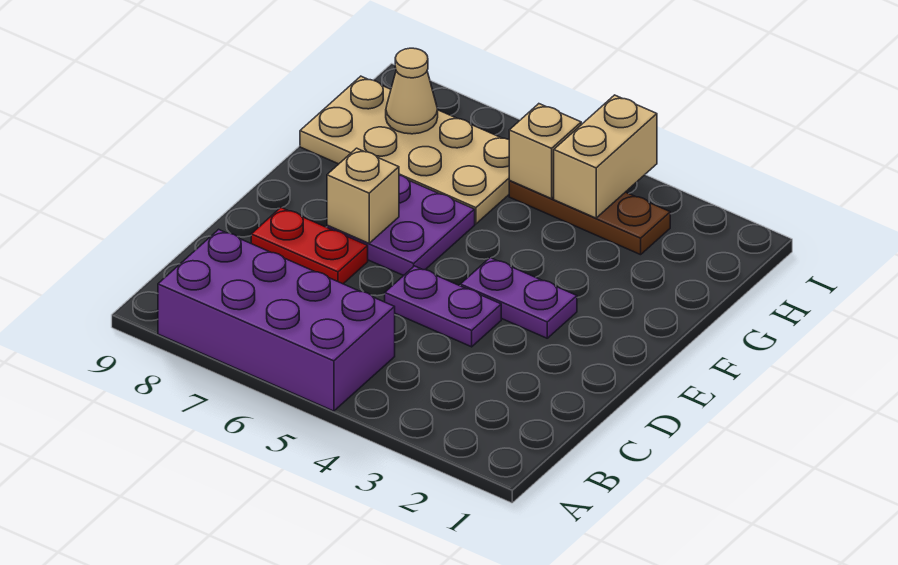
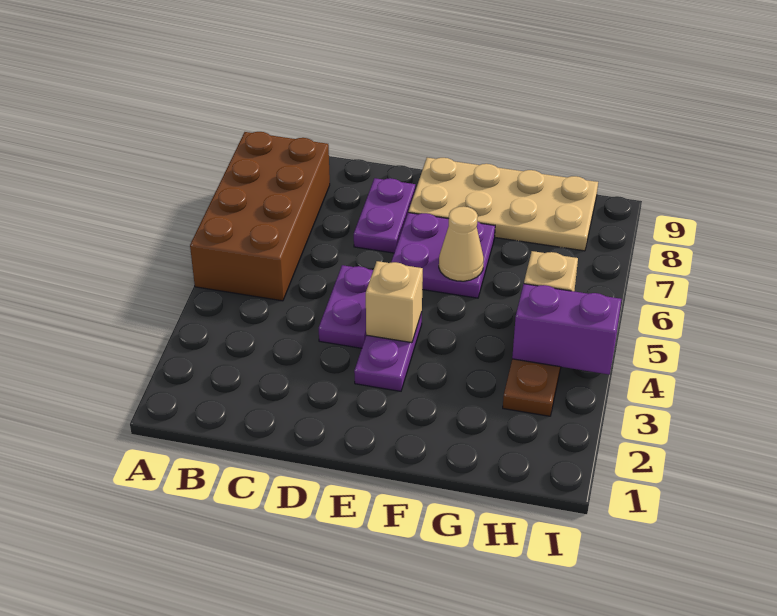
purple 2x4 brick [158,229,395,411] -> brown 2x4 brick [190,132,330,301]
red 1x2 plate [251,208,368,284] -> purple 1x2 plate [354,178,415,253]
tan 1x1 brick [327,148,399,243] -> tan 1x1 brick moved to [366,261,423,343]
tan 2x4 plate [300,76,510,224] -> tan 2x4 plate turned to [408,158,598,251]
tan 1x2 brick [554,95,657,218] -> purple 1x2 brick [512,284,622,375]
tan 1x1 cone [386,48,438,134] -> tan 1x1 cone moved to [439,206,484,281]

